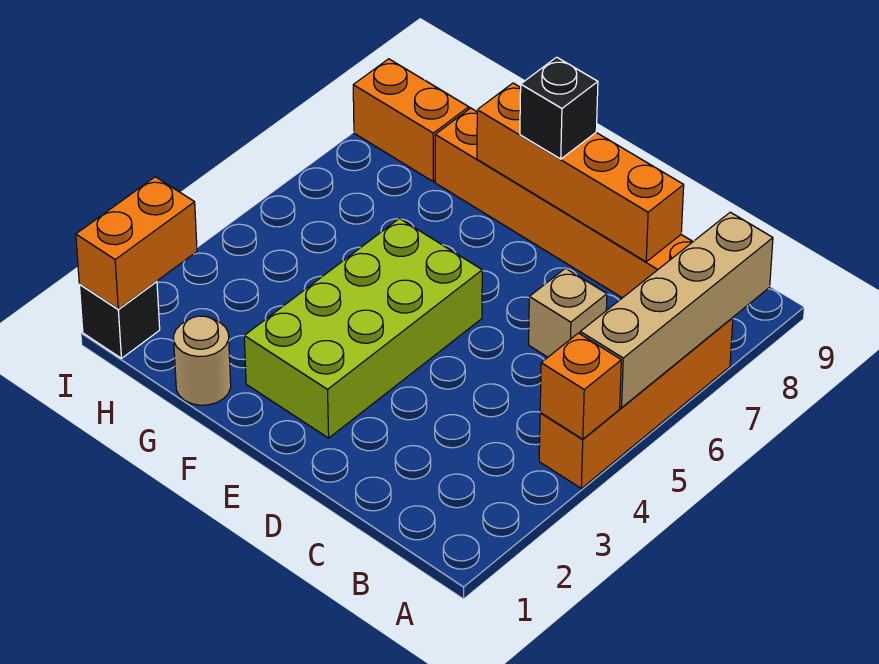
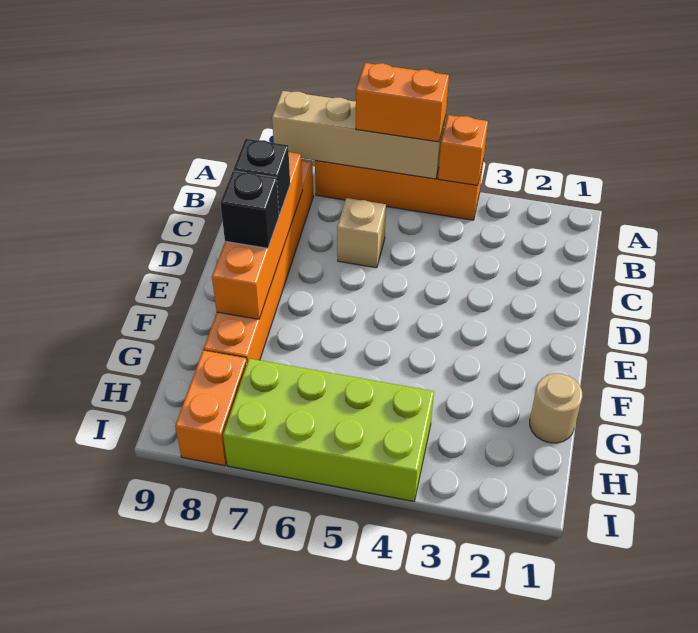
lime 2x4 brick [244,219,482,438] -> lime 2x4 brick moved to [223,359,434,501]
black 1x1 brick [79,281,160,358] -> black 1x1 brick moved to [234,139,290,215]
orange 1x2 brick [76,177,197,309] -> orange 1x2 brick moved to [356,63,449,142]

